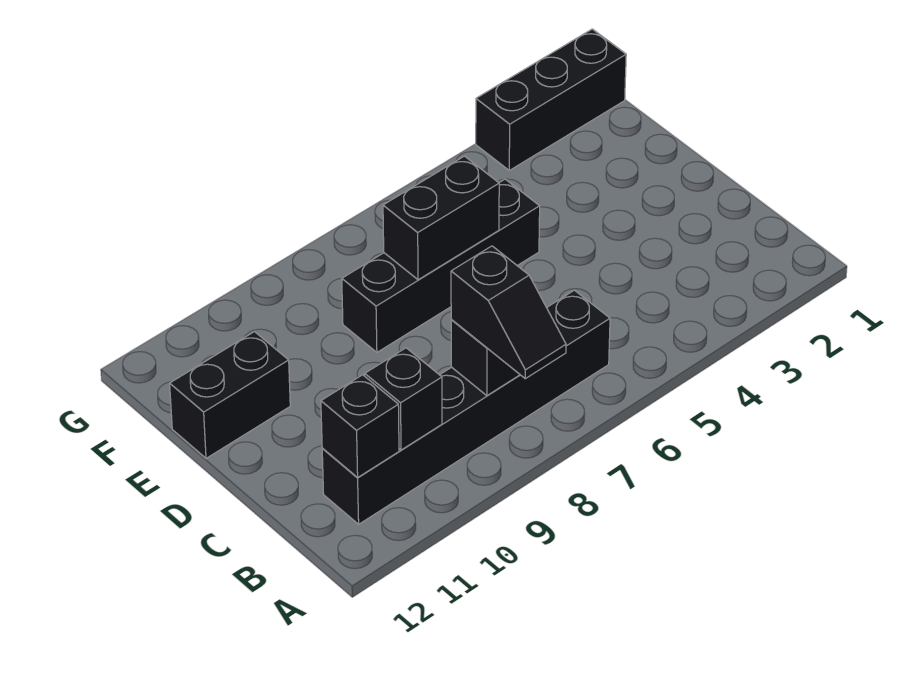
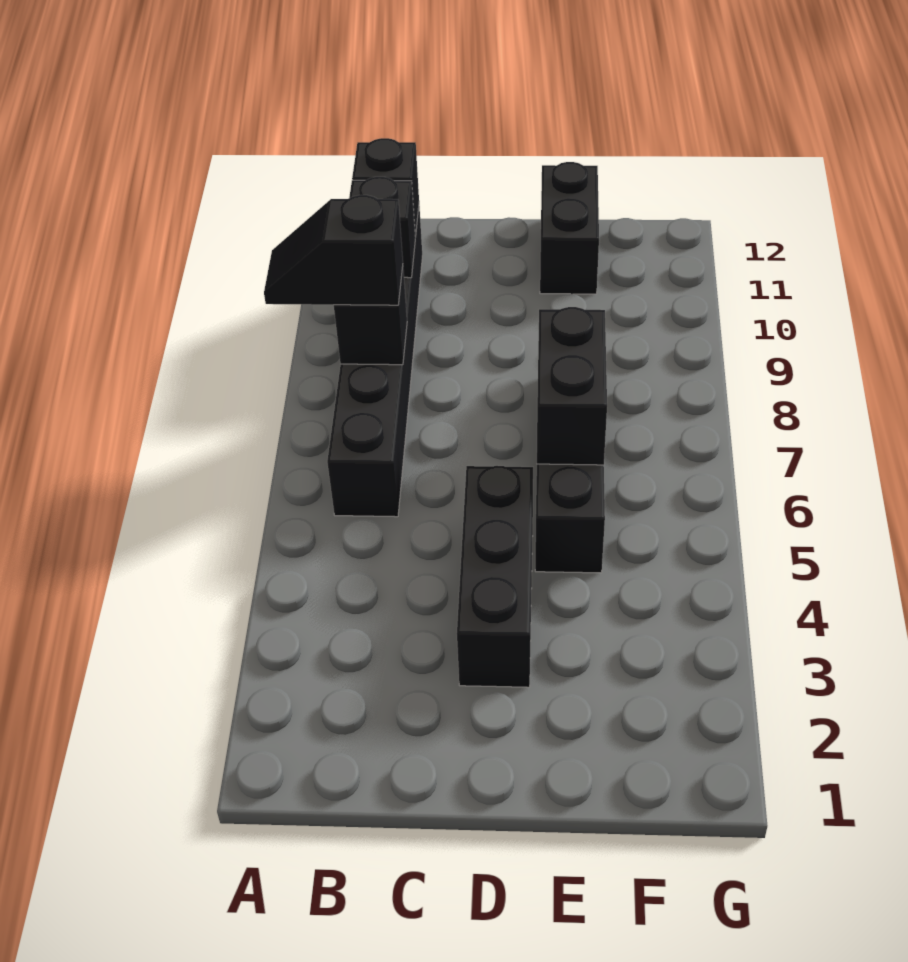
black 1x3 brick [476,29,626,170] -> black 1x3 brick moved to [457,466,533,687]

